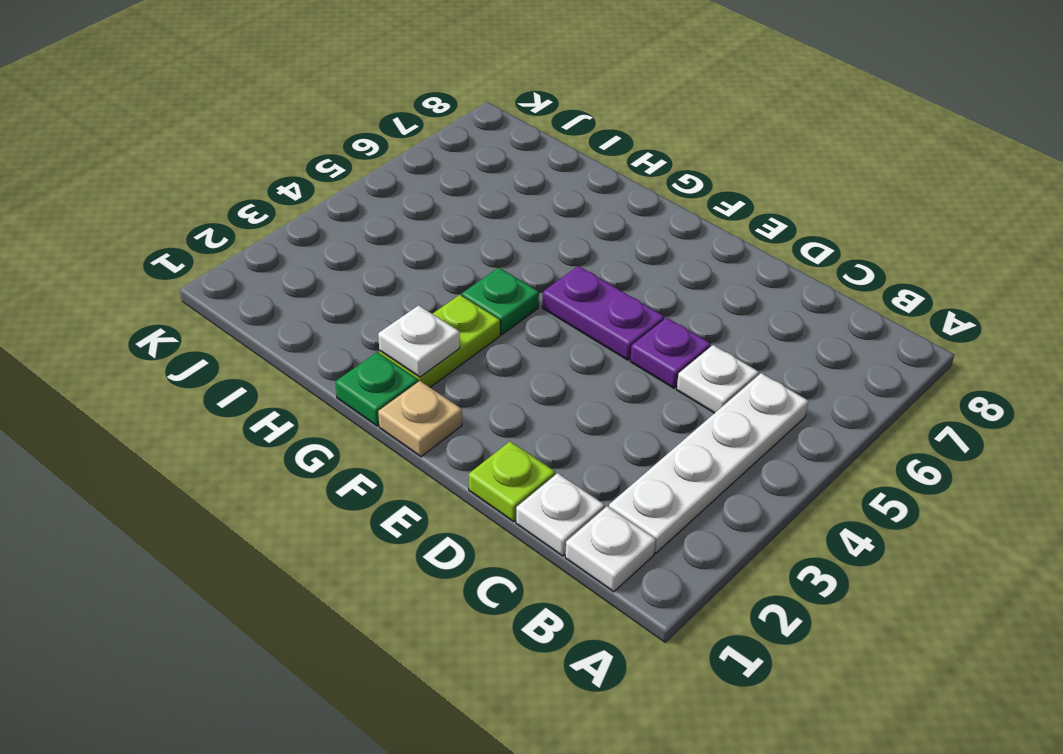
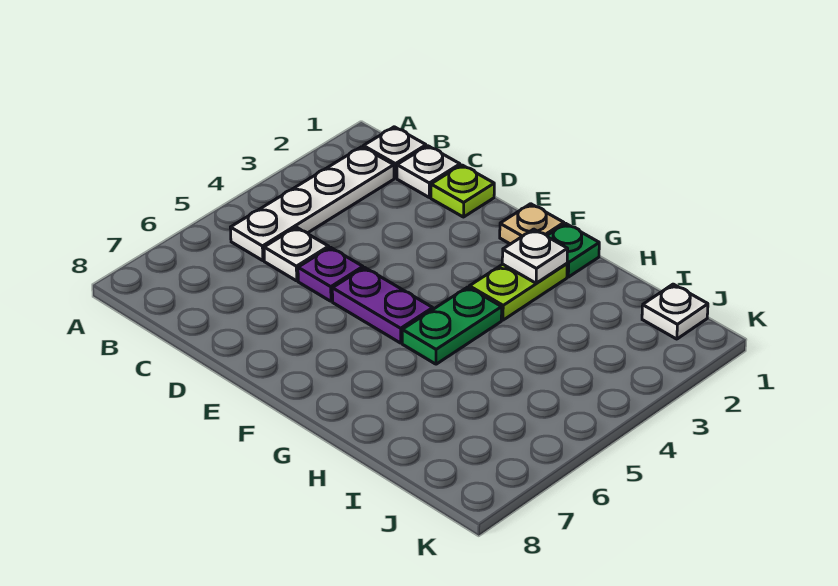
green 1x1 plate [462,268,539,335] -> green 1x2 plate [402,287,502,364]
none -> white 1x1 plate [642,284,708,339]

